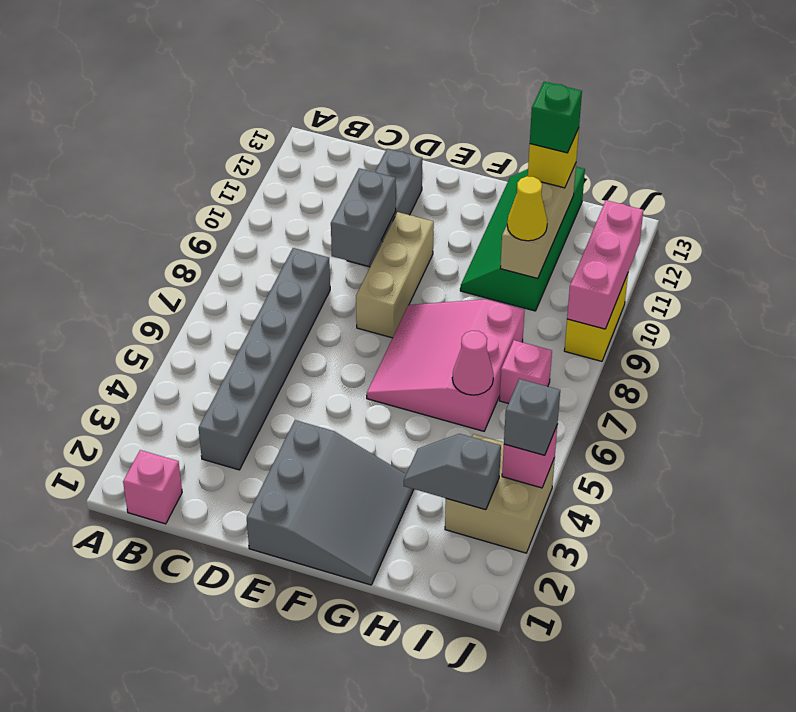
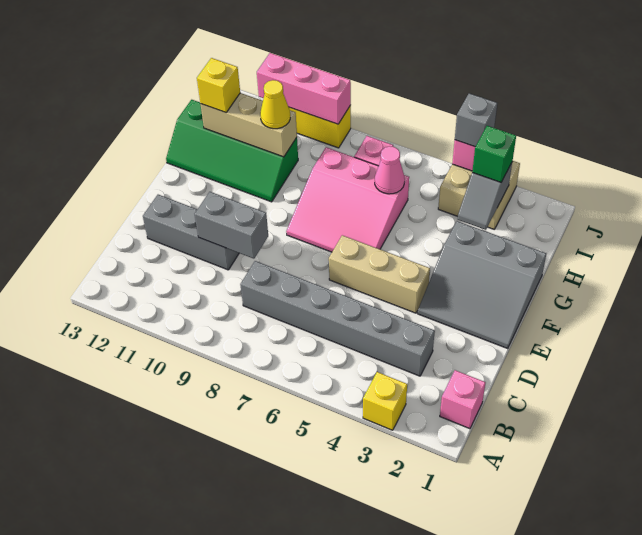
none -> yellow 1x1 brick [363,372,407,430]
grey 3x3 slope [247,420,414,585] -> grey 3x3 slope turned to [418,221,546,349]
tan 1x3 brick [356,212,434,338] -> tan 1x3 brick moved to [329,235,430,313]
green 1x1 brick [530,82,582,153] -> green 1x1 brick moved to [472,126,516,182]

